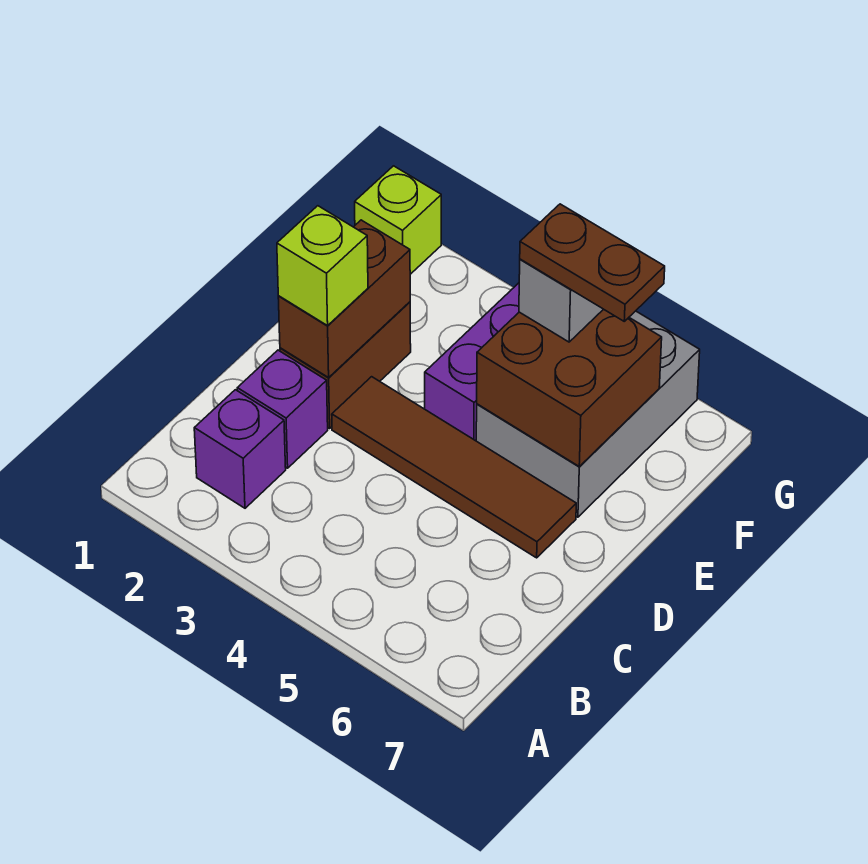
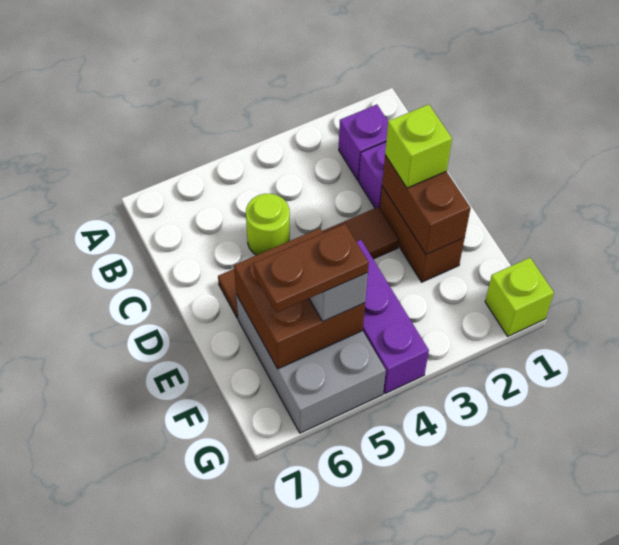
none -> lime 1x1 round brick [246,194,290,255]

